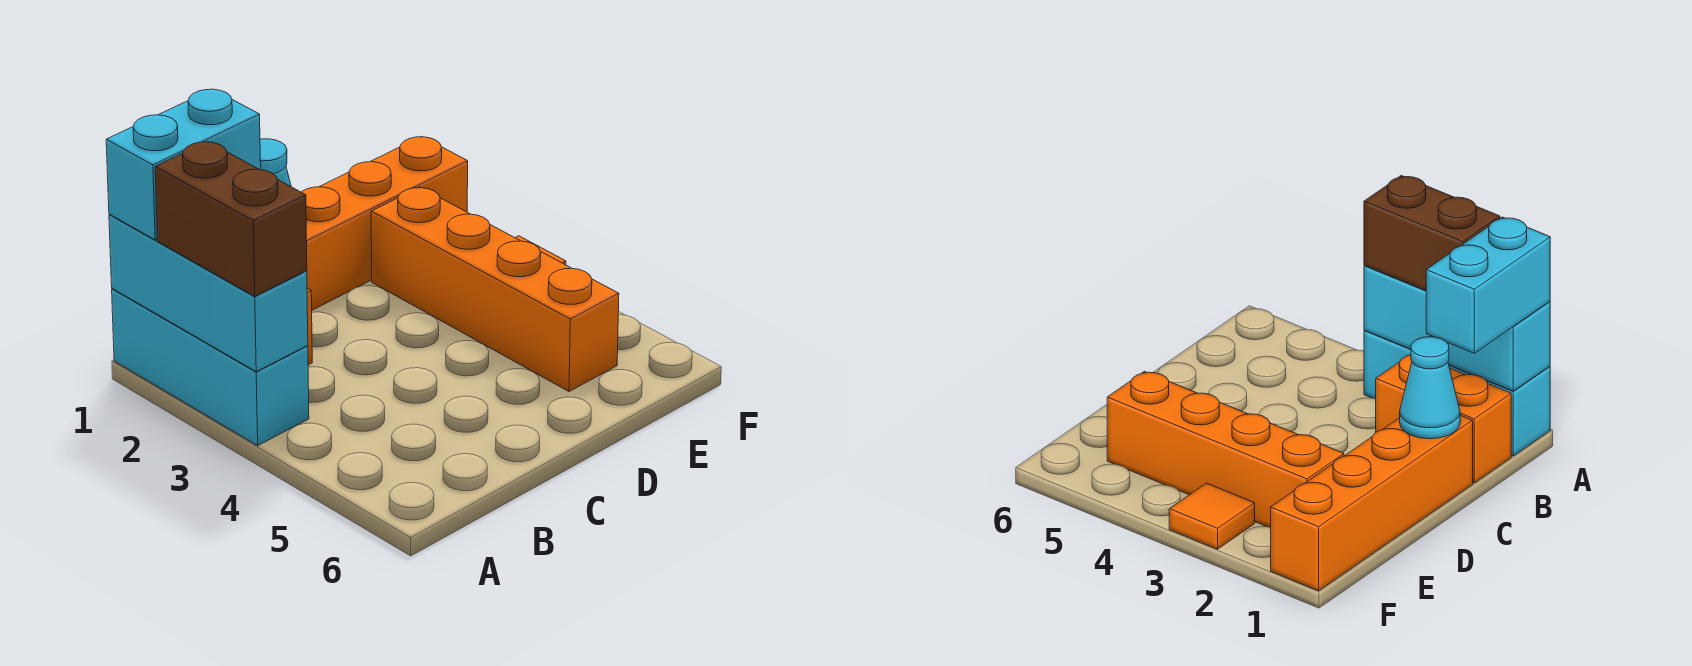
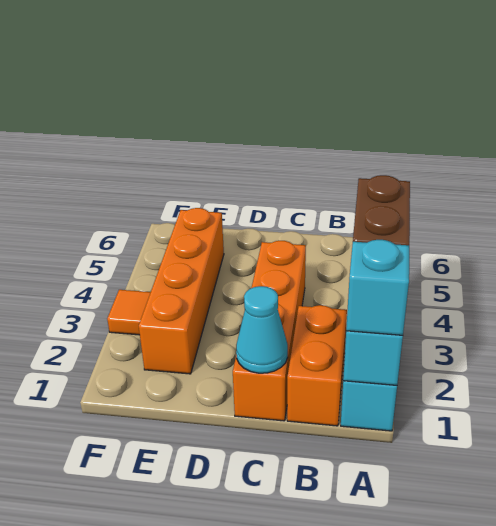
cyan 1x2 brick [106,89,261,240] -> cyan 1x1 brick [346,240,409,335]
orange 1x4 brick [302,137,468,310] -> orange 1x4 brick turned to [233,240,306,421]

